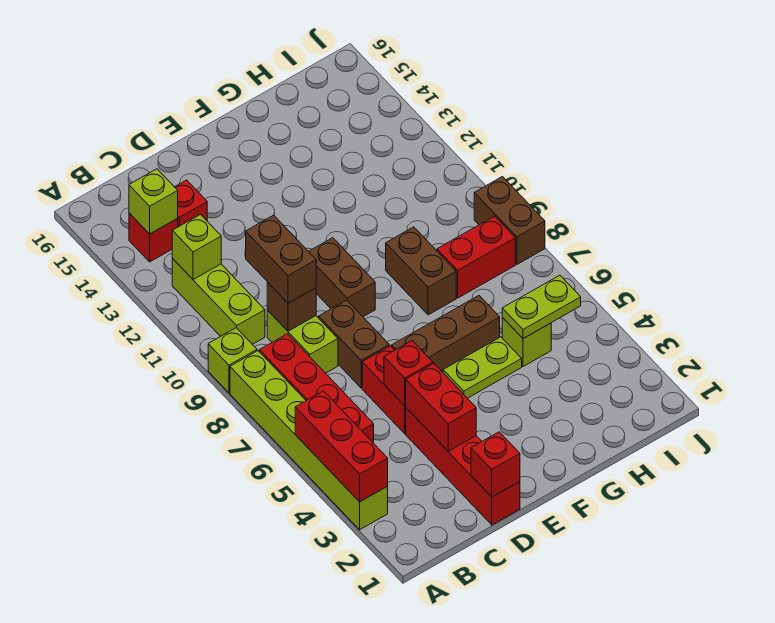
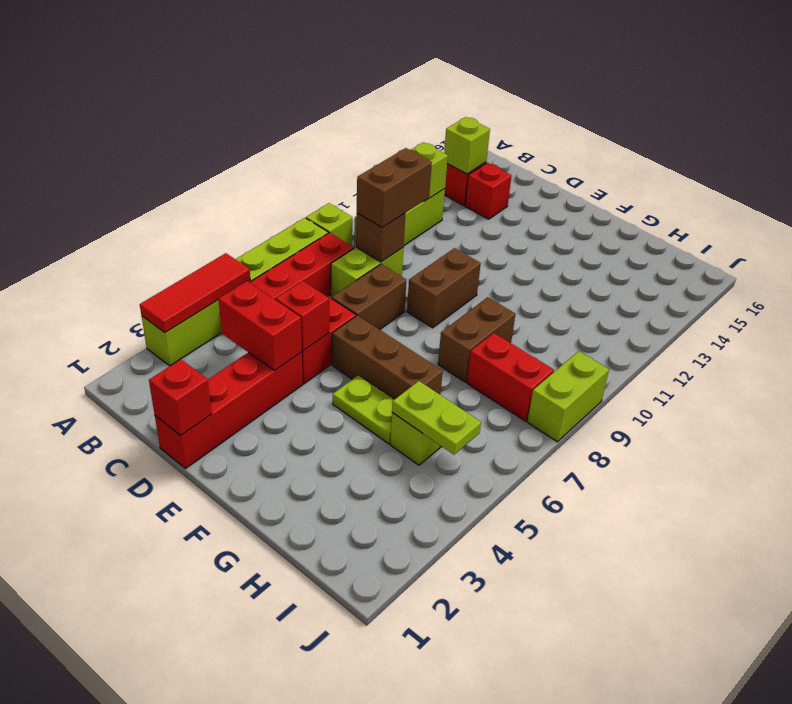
red 1x3 brick [295,391,388,502] -> red 1x3 tile [140,253,250,333]
red 1x2 brick [405,363,476,451] -> red 1x2 brick turned to [219,281,302,371]
brown 1x2 brick [474,177,545,264] -> lime 1x2 brick [527,351,609,442]

